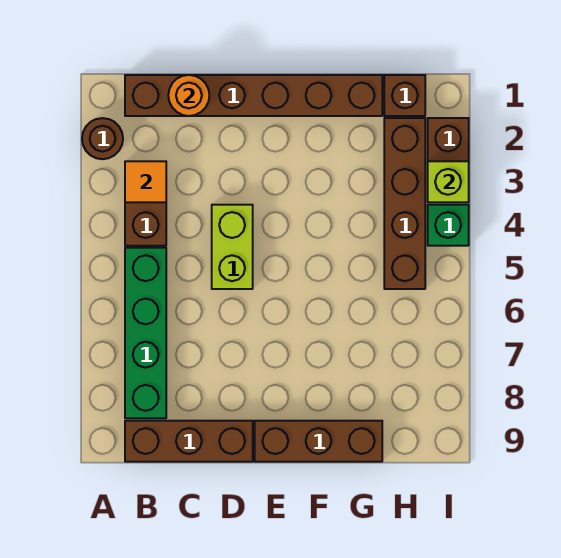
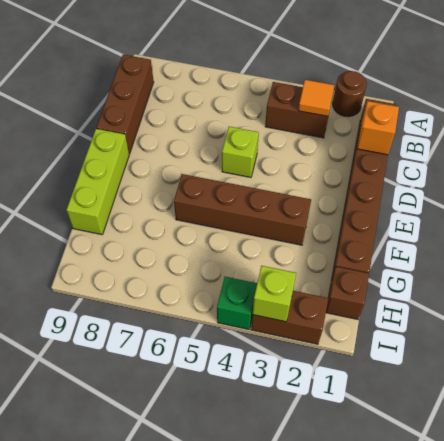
green 1x4 brick [125,248,166,418] -> none
orange 1x1 round brick [168,75,209,116] -> orange 1x1 brick [357,101,399,155]
lime 1x2 brick [212,205,253,289] -> lime 1x1 brick [222,127,259,177]
brown 1x3 brick [255,421,382,462] -> lime 1x3 brick [67,129,129,235]
brown 1x4 brick [384,118,425,289] -> brown 1x4 brick moved to [174,174,311,245]

